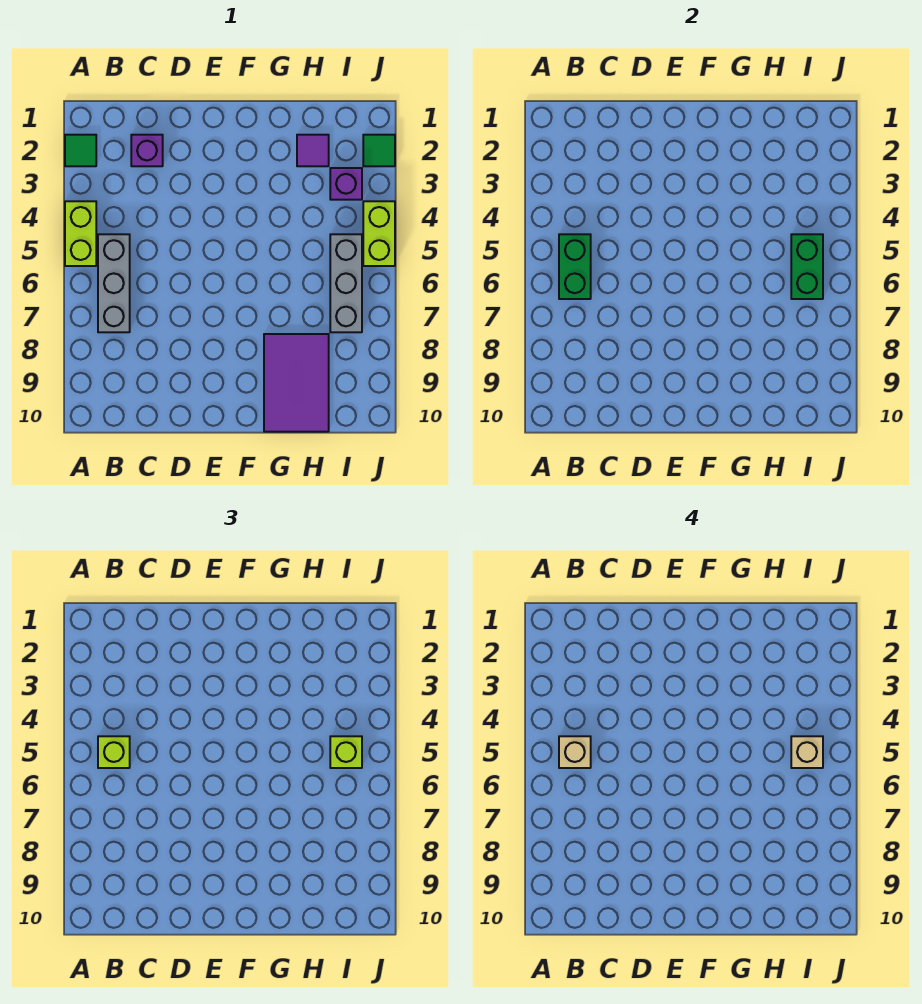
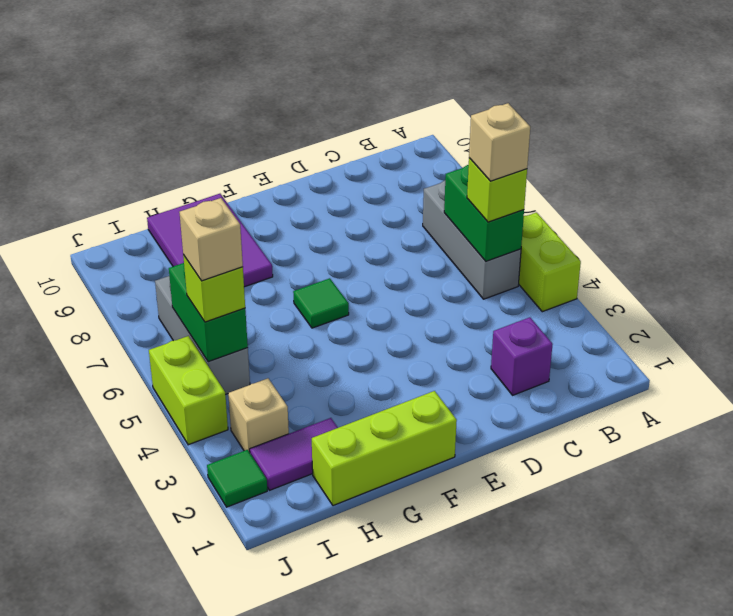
green 1x1 tile [65,135,96,166] -> green 1x1 tile moved to [293,278,349,328]
none -> lime 1x3 brick [312,391,457,506]
purple 1x1 tile [297,135,329,166] -> purple 1x2 tile [250,418,338,490]
purple 1x1 brick [330,168,362,200] -> tan 1x1 brick [228,378,289,452]

